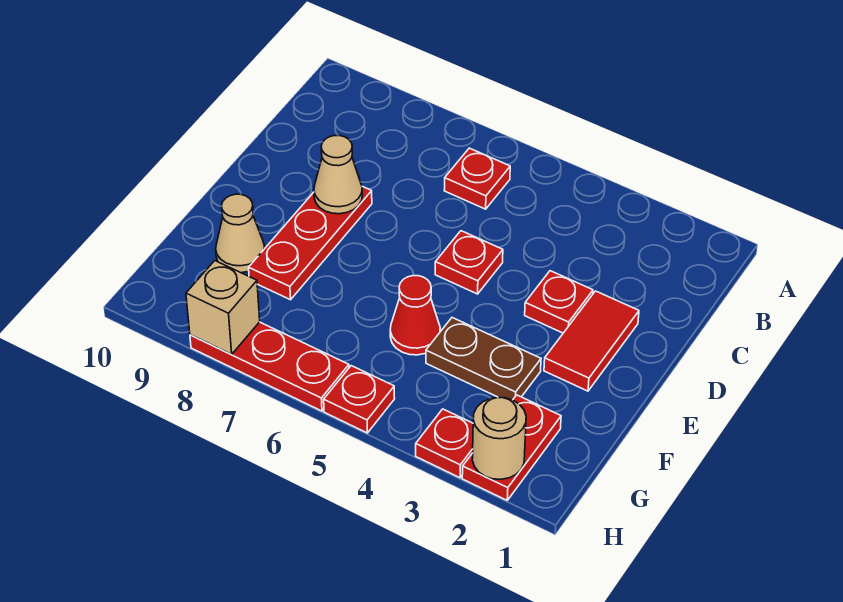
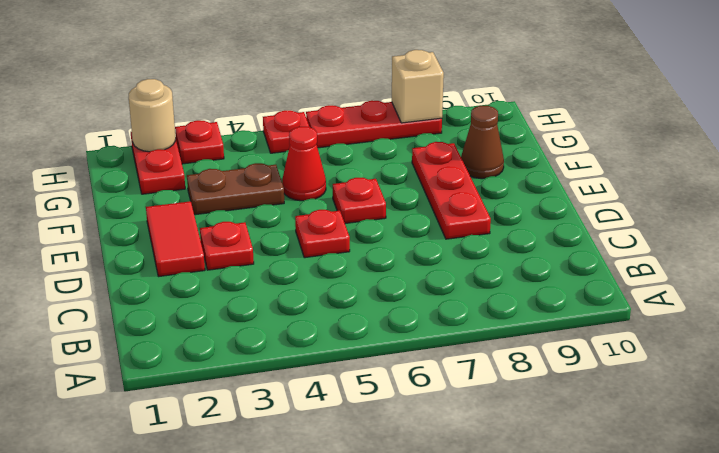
red 1x1 plate [444,148,510,209] -> red 1x1 plate moved to [333,177,386,224]
tan 1x1 cone [314,136,362,214] -> none
tan 1x1 cone [216,194,265,273] -> brown 1x1 cone [461,106,504,179]

